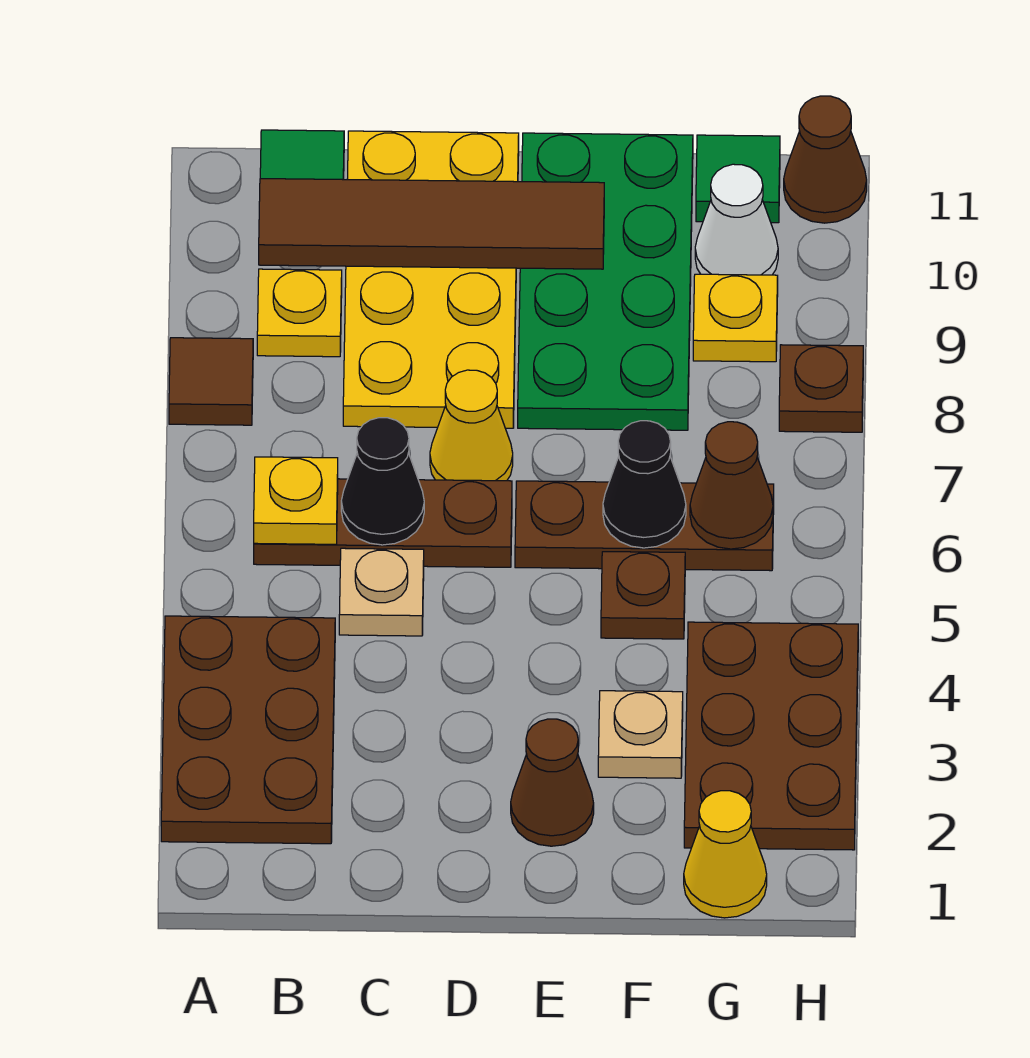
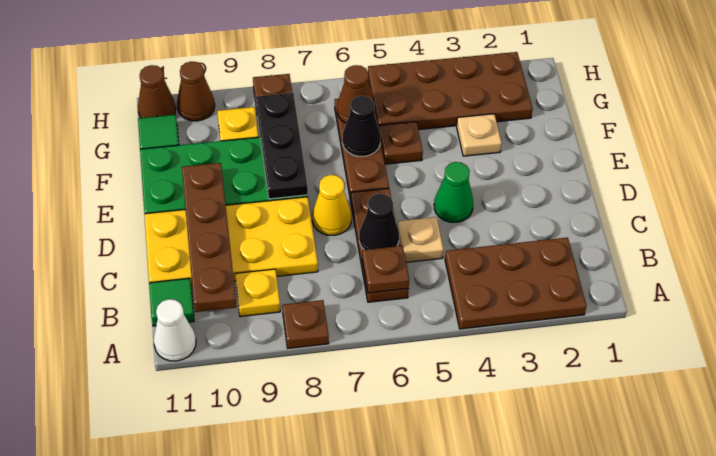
brown 1x1 tile [169,338,253,425] -> brown 1x1 plate [282,300,329,348]
yellow 1x1 plate [254,457,338,544] -> brown 1x1 plate [362,246,409,293]
brown 1x4 tile [259,179,604,269] -> brown 1x4 plate [182,163,237,312]
none -> green 1x1 cone [434,162,473,222]
brown 1x1 cone [511,719,594,846] -> brown 1x1 cone moved to [177,61,215,121]
none -> black 1x3 plate [256,93,308,199]
yellow 1x1 cone [684,791,767,918] -> none
brown 2x3 plate [684,622,858,850] -> brown 2x4 plate [368,52,533,130]
white 1x1 cone [695,164,778,275] -> white 1x1 cone moved to [154,299,196,361]

